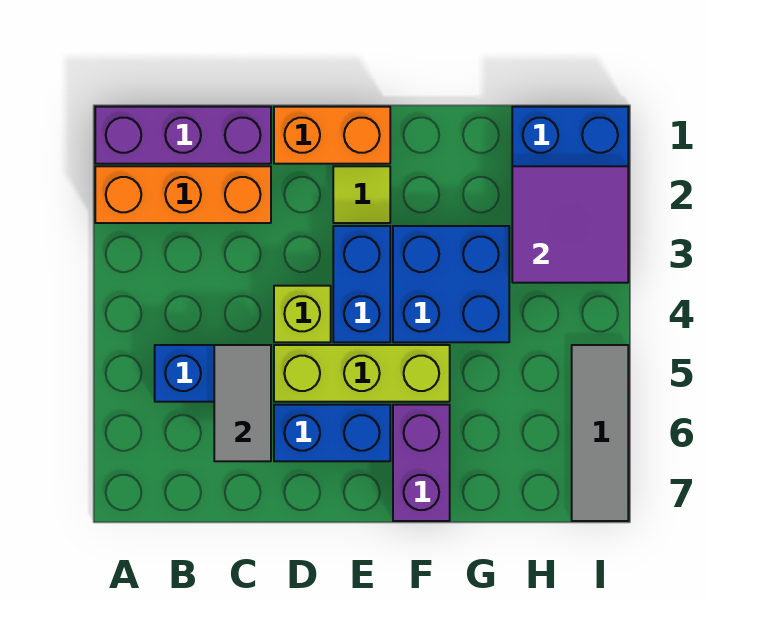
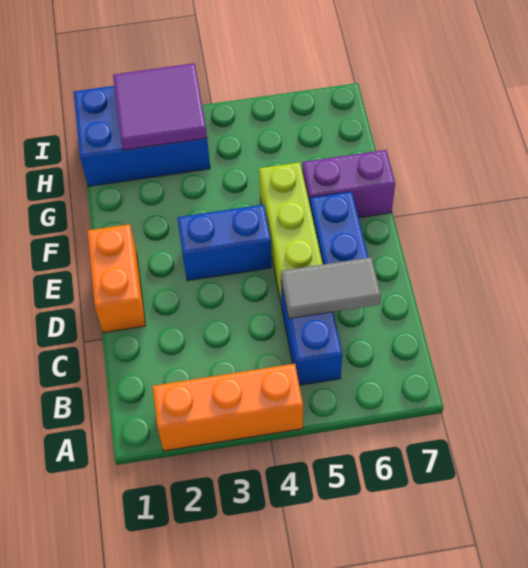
purple 1x3 brick [95,107,271,164] -> none
orange 1x3 brick [95,166,271,223] -> orange 1x3 brick turned to [152,364,303,451]
lime 1x1 brick [274,286,331,342] -> none
lime 1x1 tile [333,166,390,223] -> none
blue 2x2 brick [393,226,509,342] -> none
grey 1x3 tile [572,345,628,521] -> none

